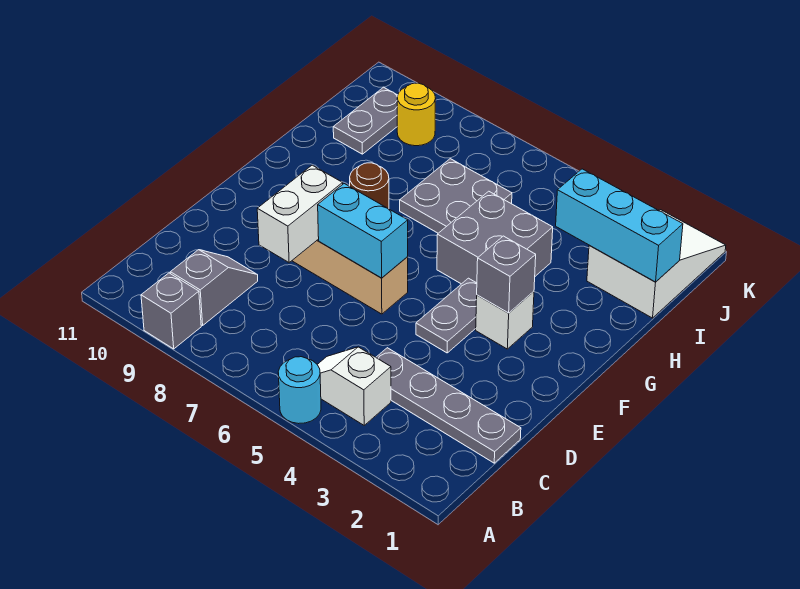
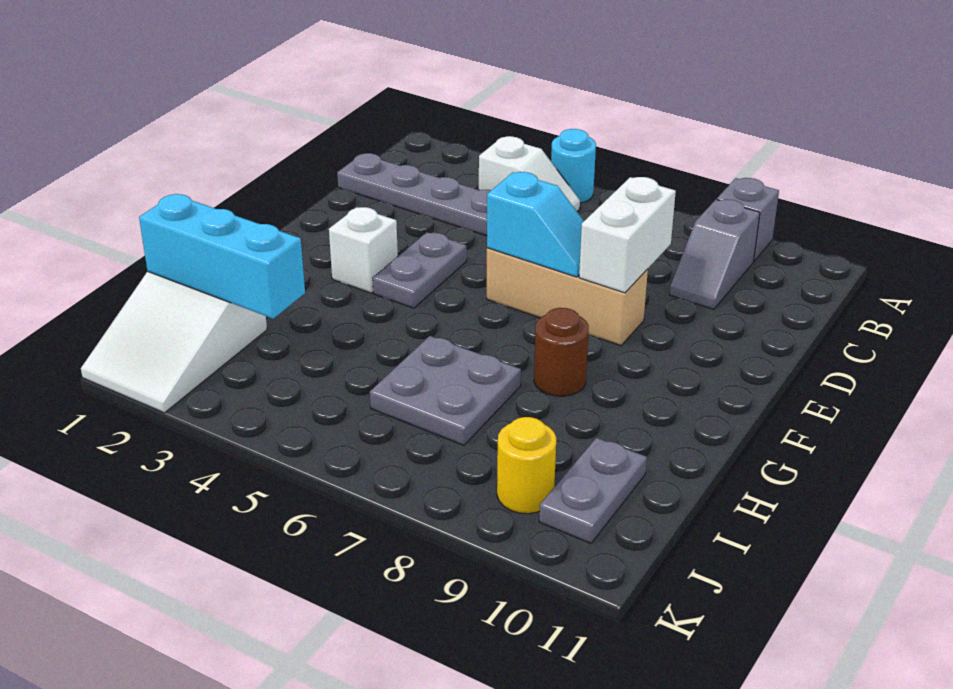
cyan 1x2 brick [318,184,408,278] -> cyan 1x2 slope [487,172,584,277]
grey 1x1 brick [477,236,536,313] -> none
grey 2x2 brick [437,191,553,284] -> none

